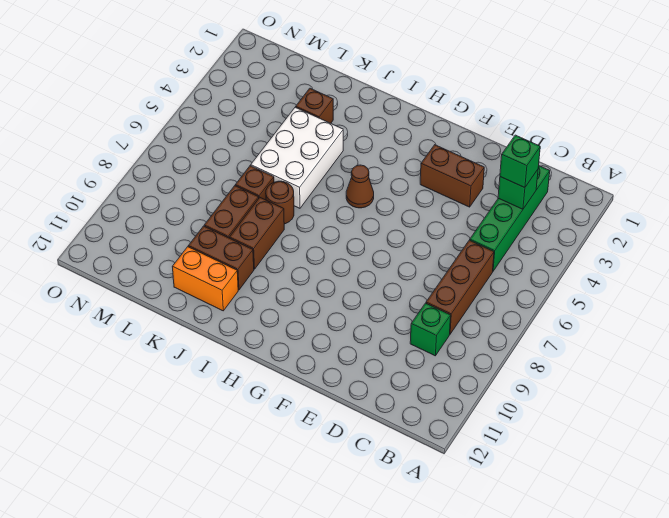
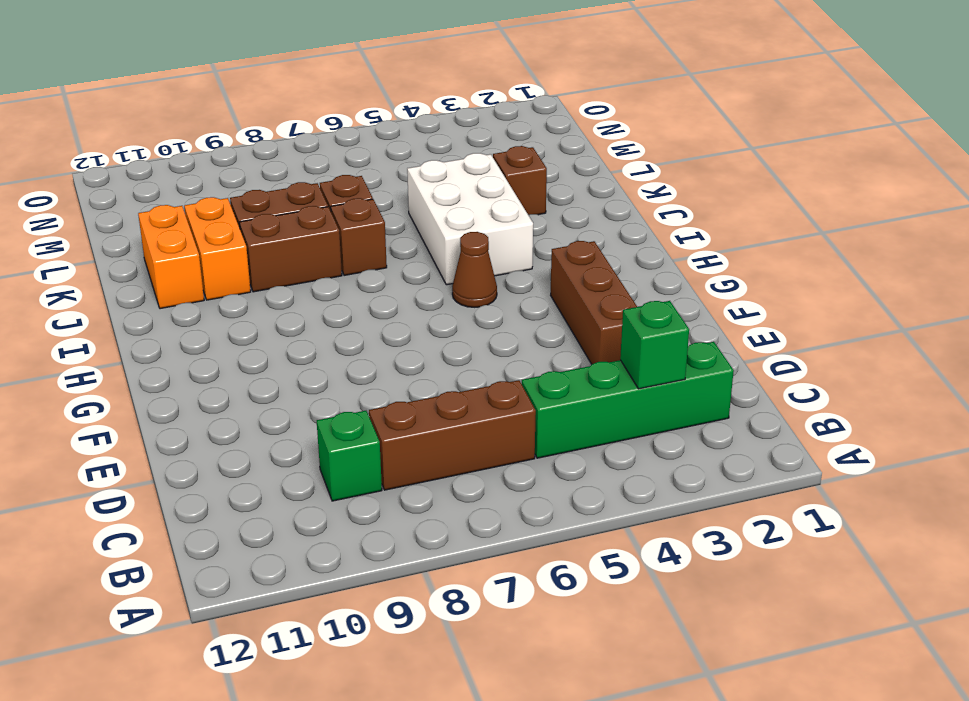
green 1x1 brick [500,135,540,188] -> none
brown 1x2 brick [420,145,484,207] -> brown 1x3 brick [551,241,637,364]
white 2x3 brick [251,107,343,208] -> white 2x3 brick turned to [407,153,533,285]
brown 1x1 round brick [266,181,294,224] -> brown 1x1 brick [331,198,387,276]
brown 1x2 brick [189,226,254,290] -> orange 1x2 brick [184,197,251,300]

